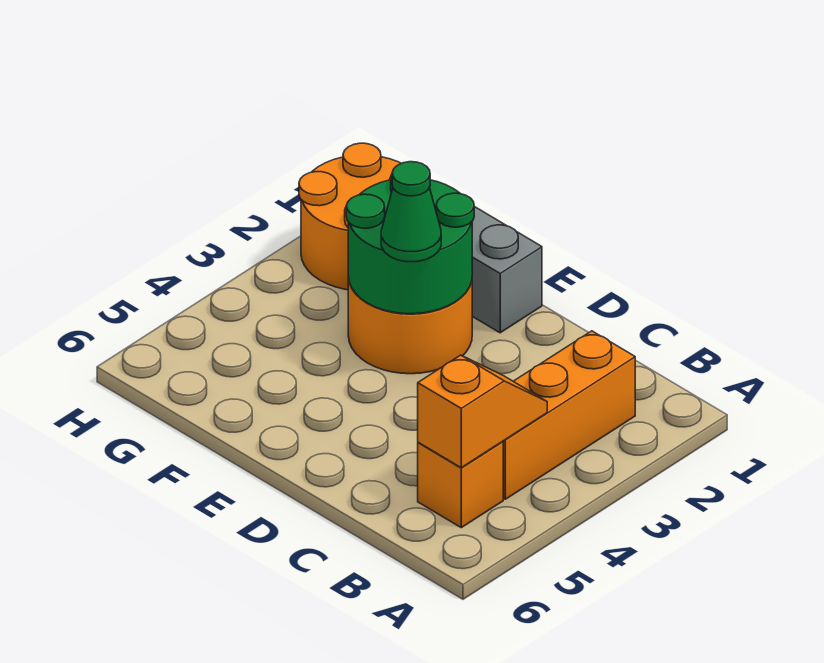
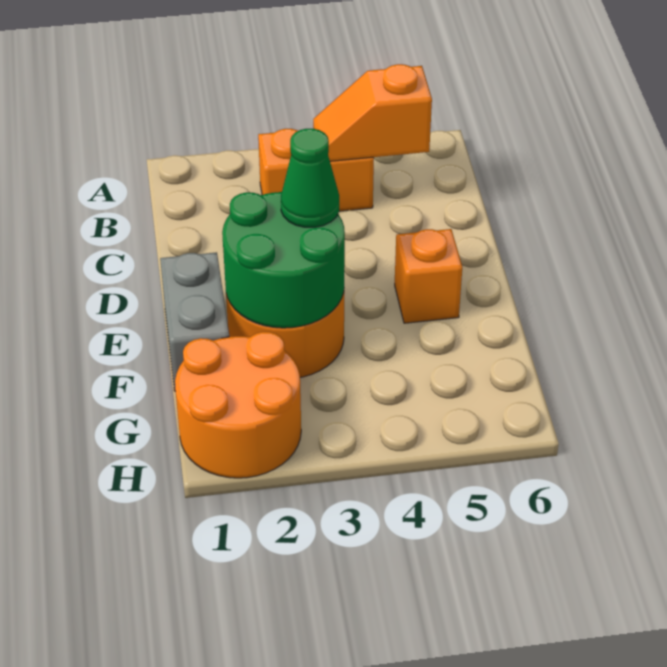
orange 1x3 brick [503,331,635,499] -> orange 1x2 brick [258,129,374,211]
orange 1x1 brick [418,441,503,528] -> orange 1x1 brick moved to [395,229,462,323]

